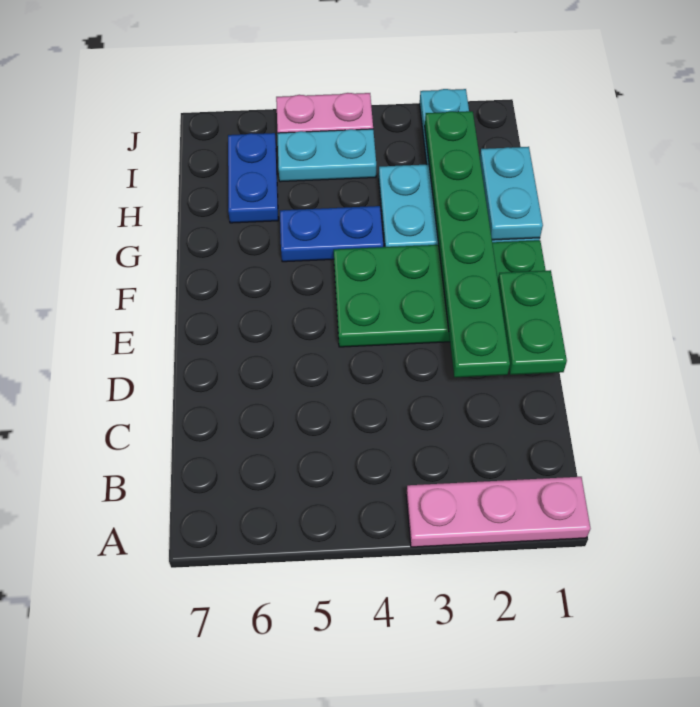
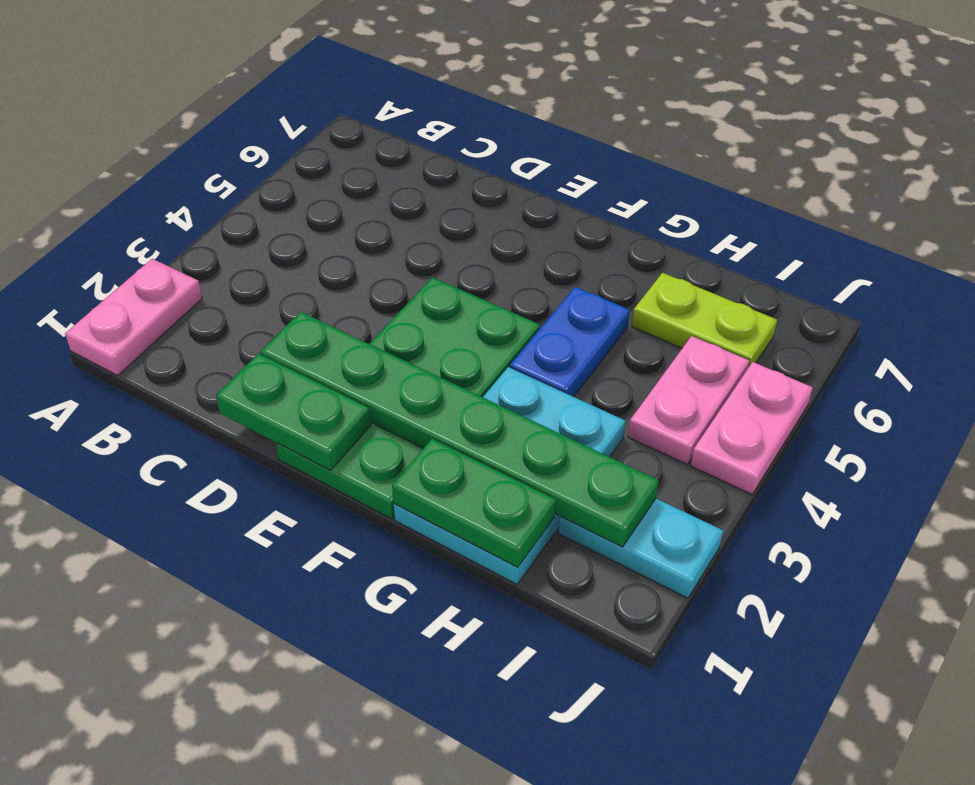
pink 1x3 plate [406,477,590,547] -> pink 1x2 plate [65,259,202,375]
cyan 1x2 plate [480,147,543,240] -> green 1x2 plate [392,439,556,567]
blue 1x2 plate [228,133,278,223] -> lime 1x2 plate [632,273,777,368]
cyan 1x2 plate [277,129,376,182] -> pink 1x2 plate [628,336,749,465]

